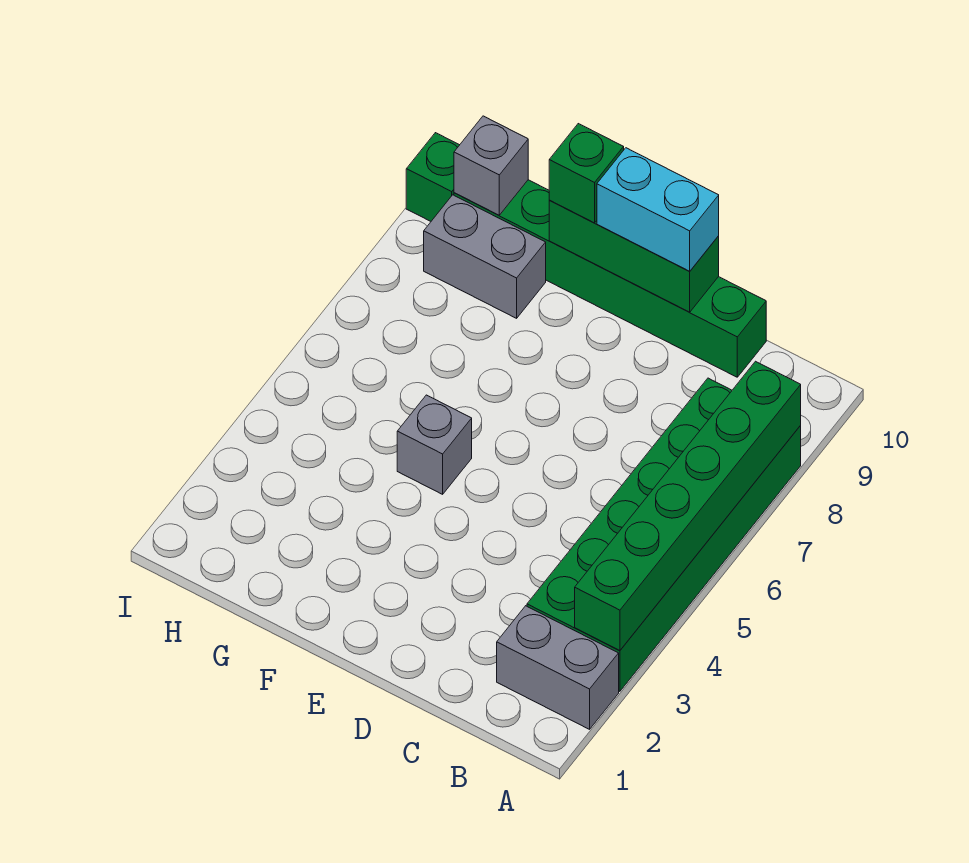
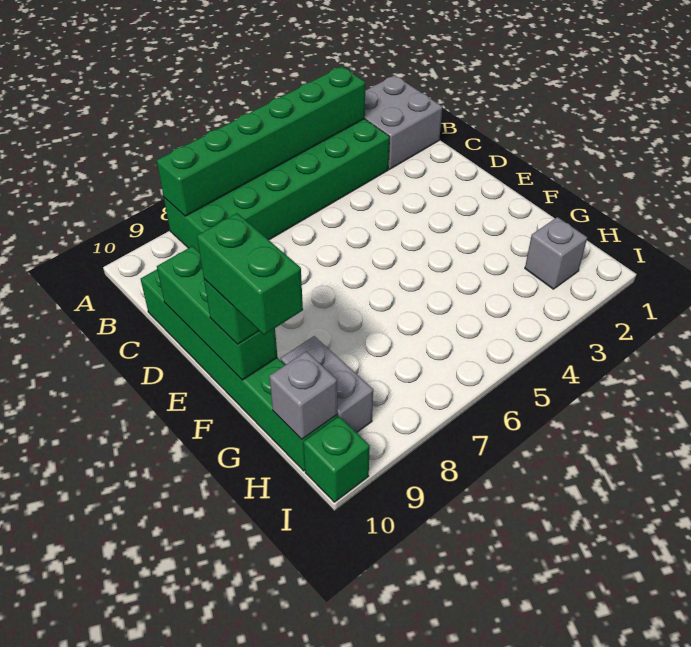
grey 1x2 brick [497,606,619,729] -> grey 2x2 brick [365,75,442,169]
cyan 1x2 brick [597,148,719,271] -> none
grey 1x1 brick [397,395,472,494] -> grey 1x1 brick moved to [525,217,587,289]
none -> green 1x2 brick [197,213,303,335]

